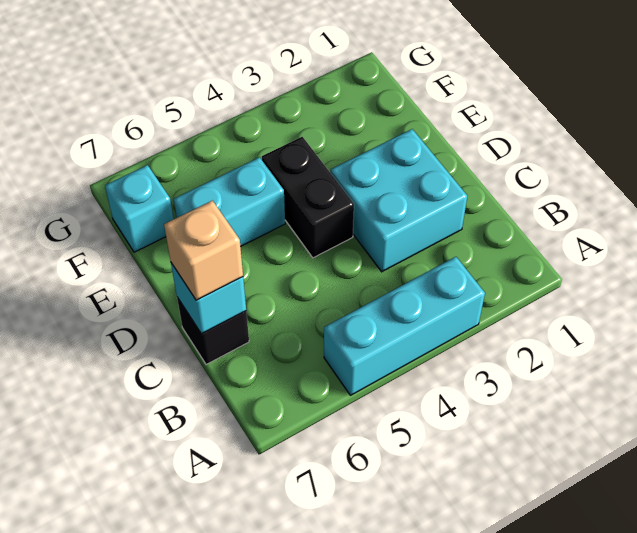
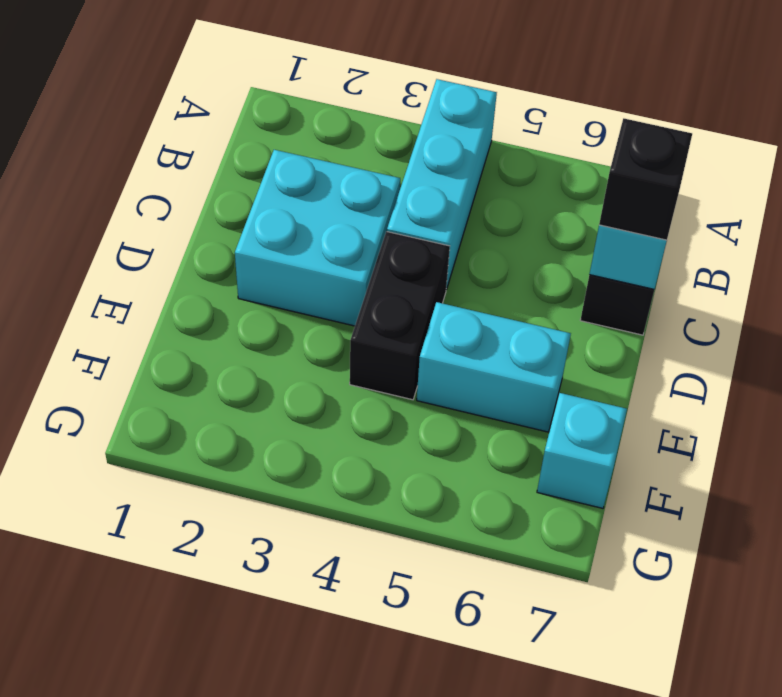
cyan 1x3 brick [324,257,485,395] -> cyan 1x3 brick turned to [387,79,497,289]
tan 1x1 brick [164,201,243,300] -> black 1x1 brick [599,118,692,240]

